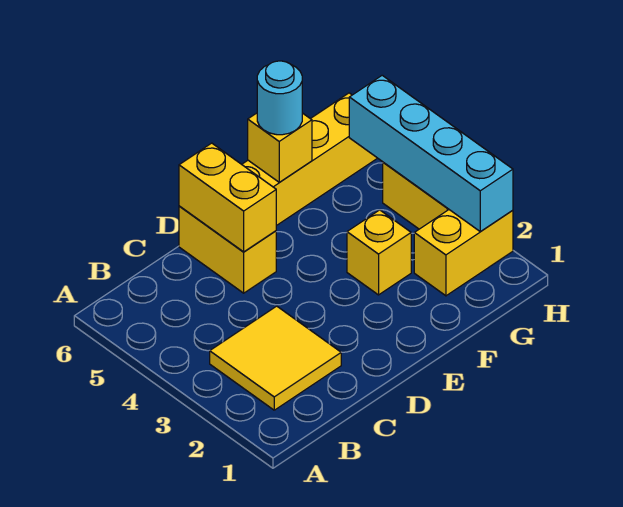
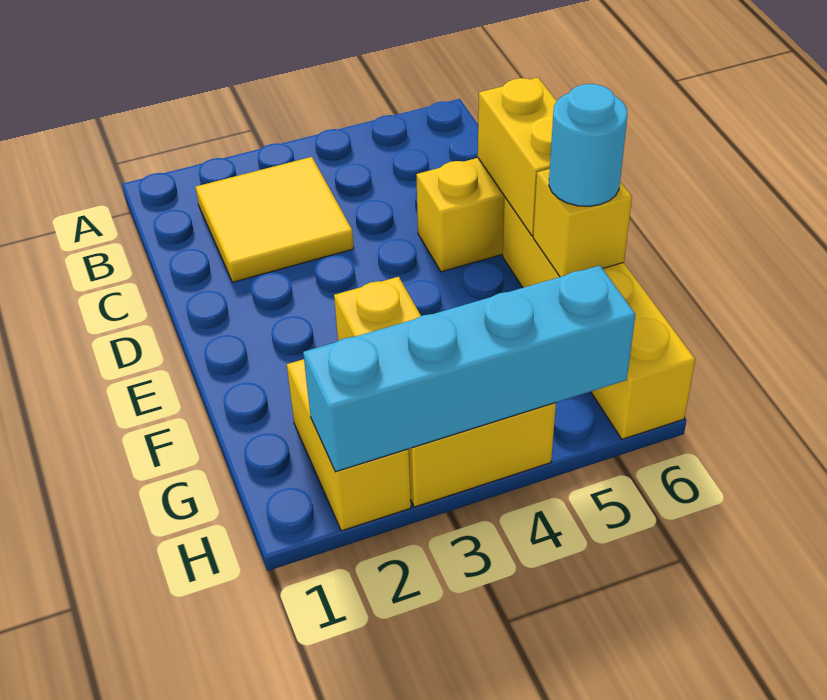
yellow 1x2 brick [179,143,276,252] -> yellow 1x2 brick turned to [478,78,557,236]

